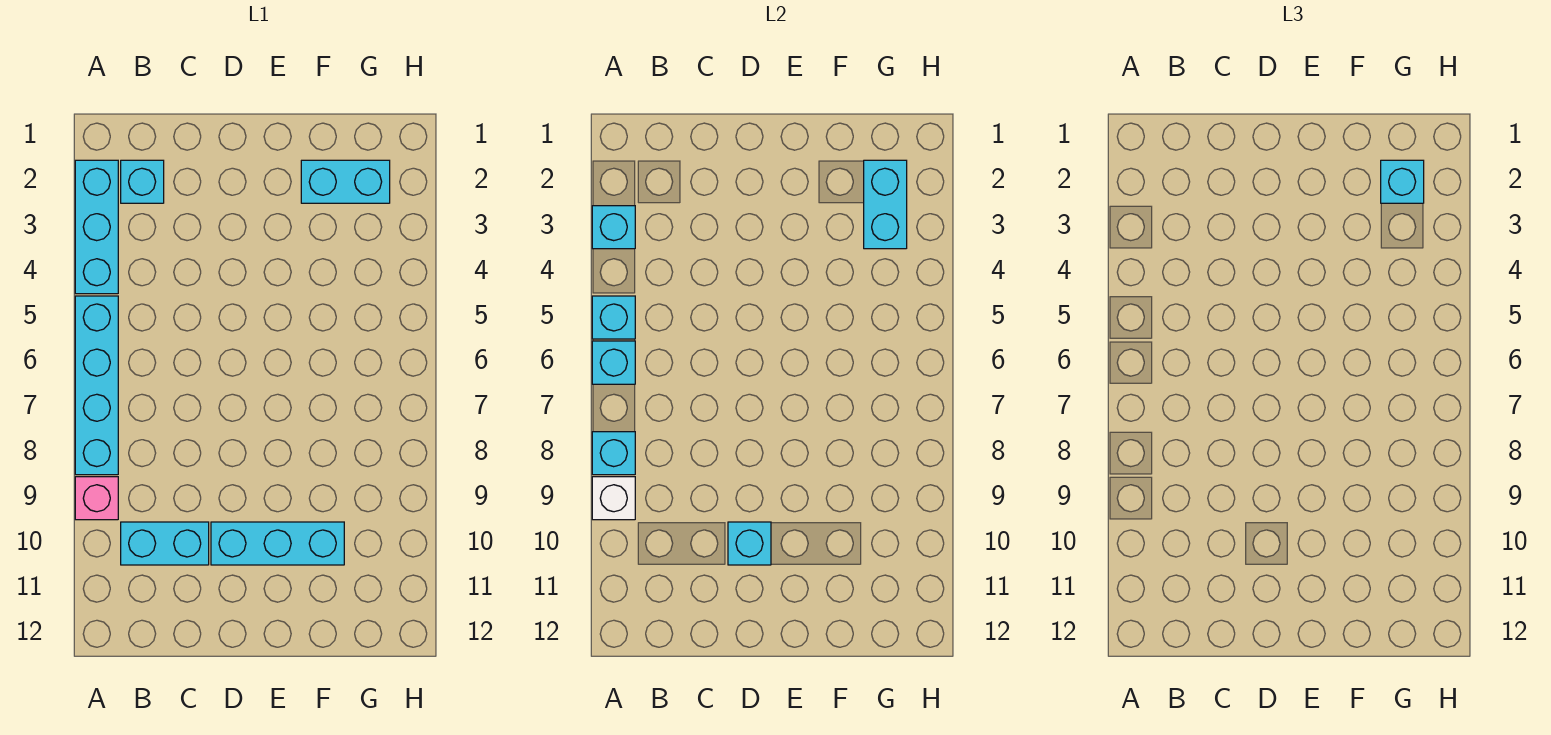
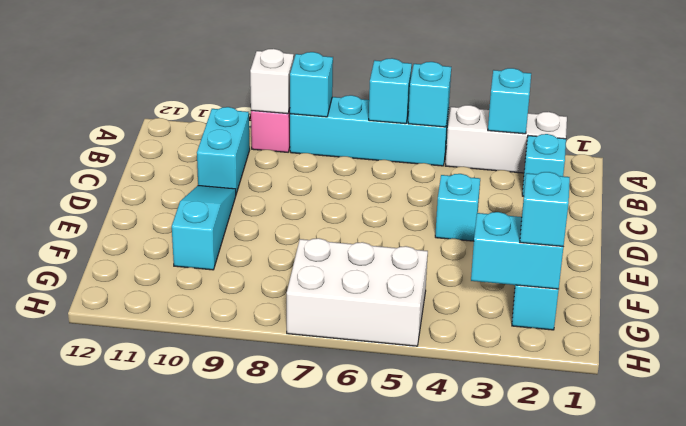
cyan 1x3 brick [75,160,118,294] -> white 1x3 brick [446,105,567,173]
cyan 1x3 brick [211,522,344,565] -> cyan 1x3 slope [172,186,236,270]
cyan 1x1 brick [728,522,771,565] -> cyan 1x1 brick moved to [435,174,480,241]
none -> white 2x3 brick [287,238,428,346]

